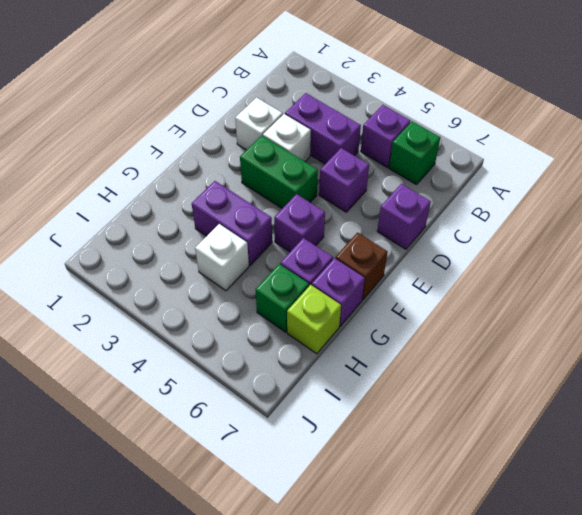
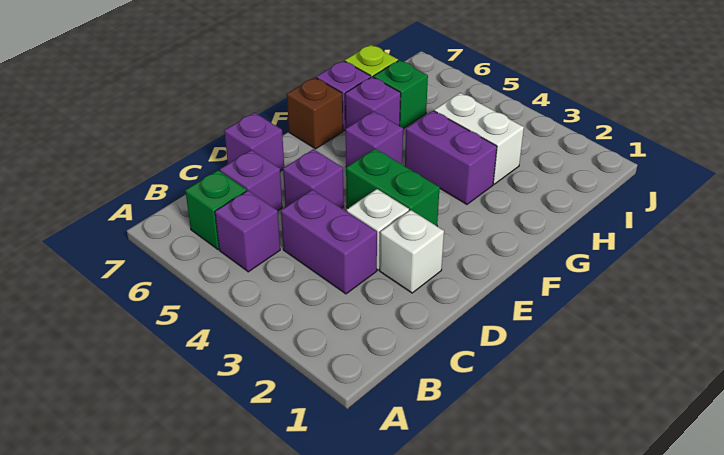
none -> purple 1x1 brick [220,150,282,211]
white 1x1 brick [195,224,249,291] -> white 1x2 brick [434,93,524,184]

